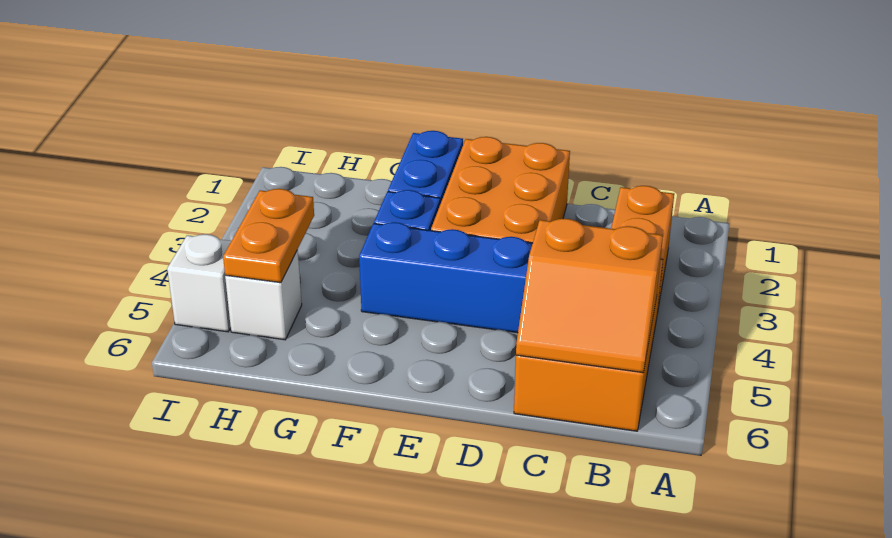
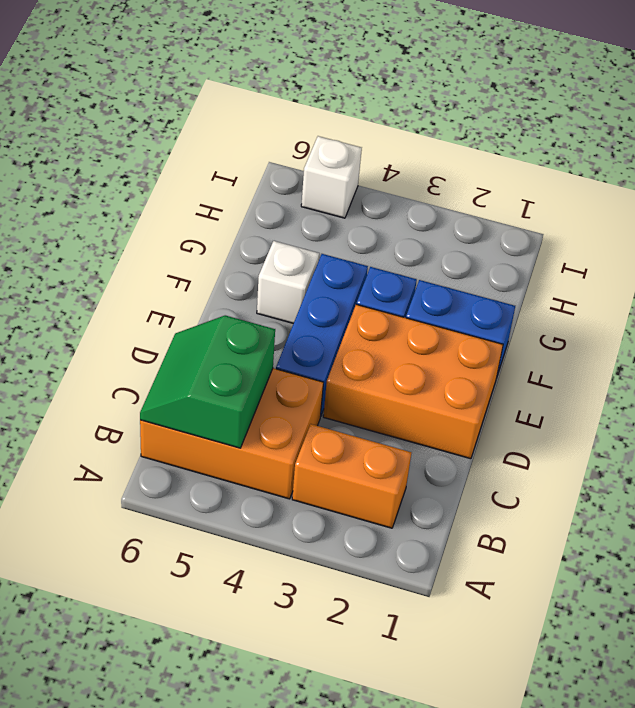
orange 2x2 slope [516,219,663,373] -> green 2x2 slope [140,315,275,448]
orange 1x2 plate [223,189,314,283] -> none
white 1x1 brick [225,250,302,340] -> white 1x1 brick moved to [257,241,319,323]

